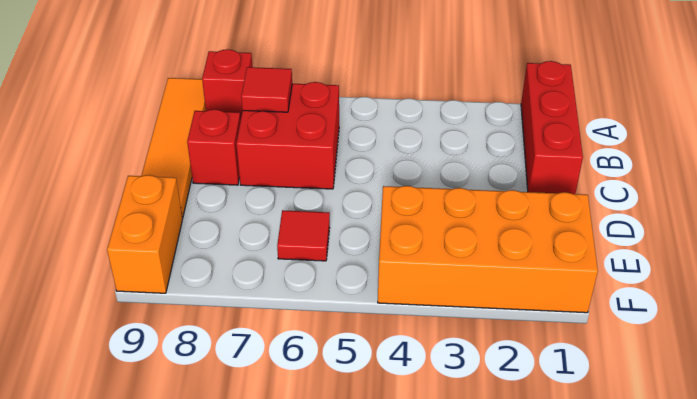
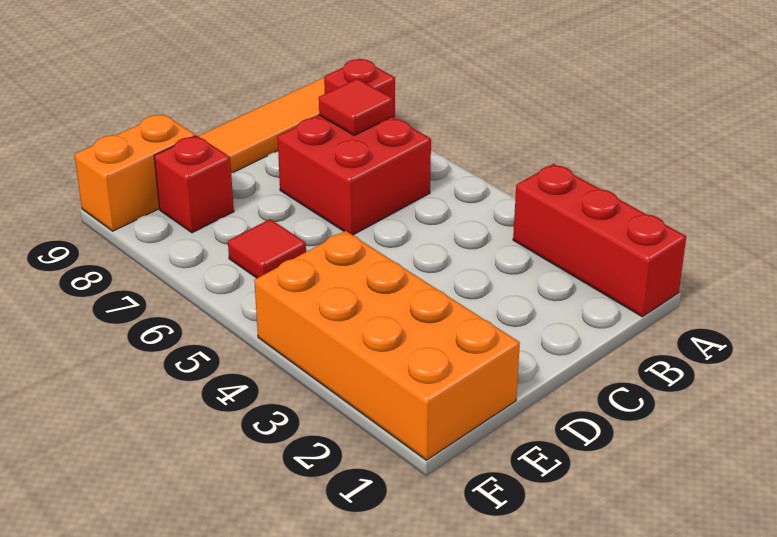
red 1x3 brick [521,61,583,194] -> red 1x3 brick turned to [513,164,686,317]
red 1x1 brick [187,109,241,185] -> red 1x1 brick moved to [154,136,234,233]

